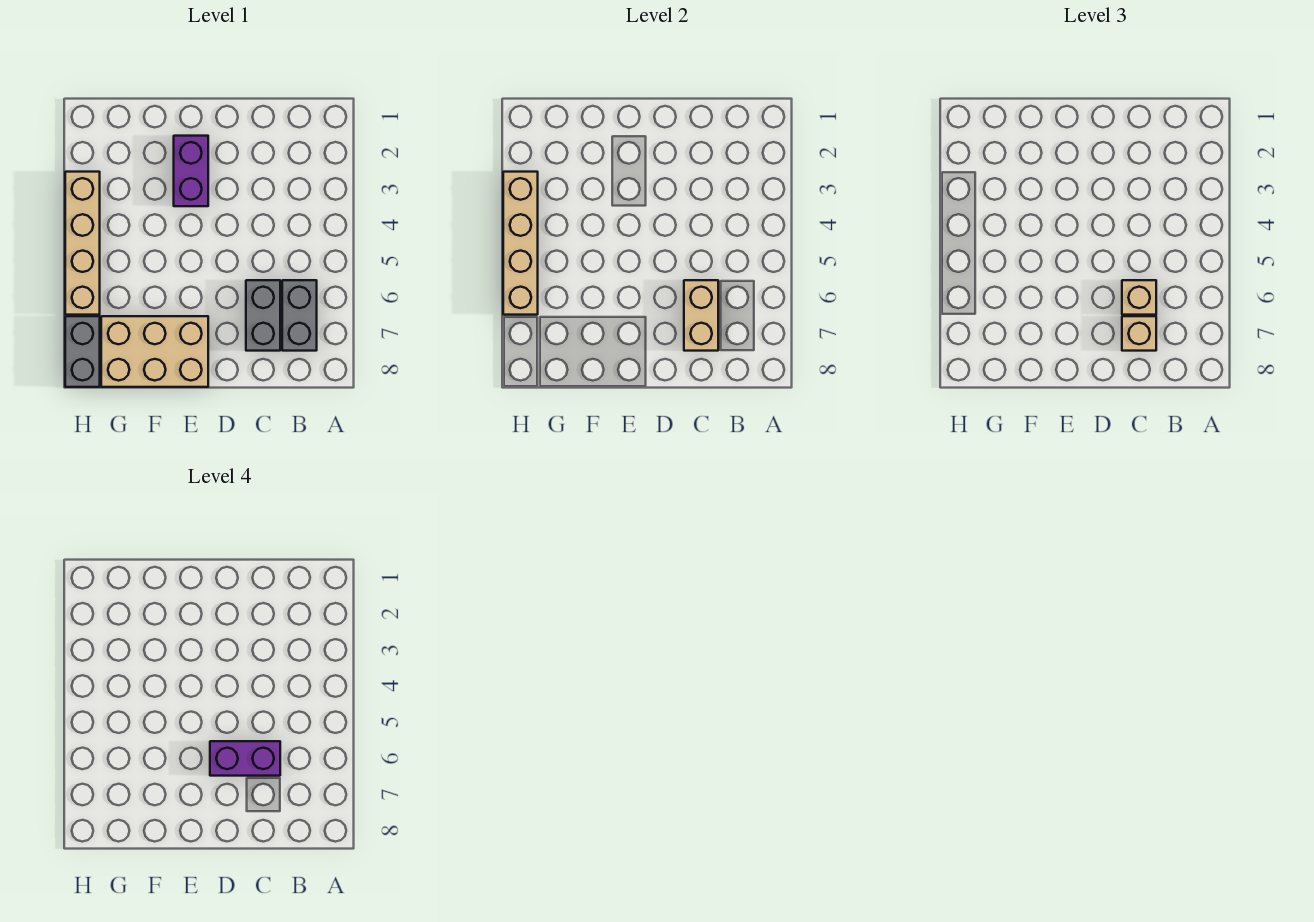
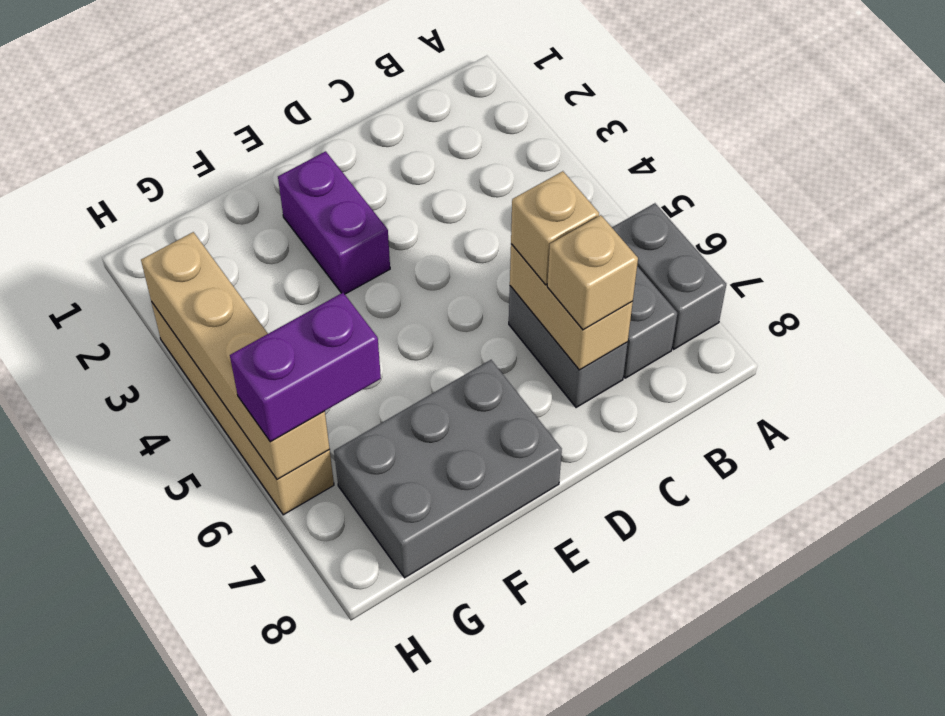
purple 1x2 brick [210,741,280,776] -> purple 1x2 brick moved to [230,293,381,442]
tan 2x3 brick [101,316,208,387] -> grey 2x3 brick [334,360,562,578]
grey 1x2 brick [65,316,100,387] -> grey 1x2 brick moved to [612,203,726,349]

